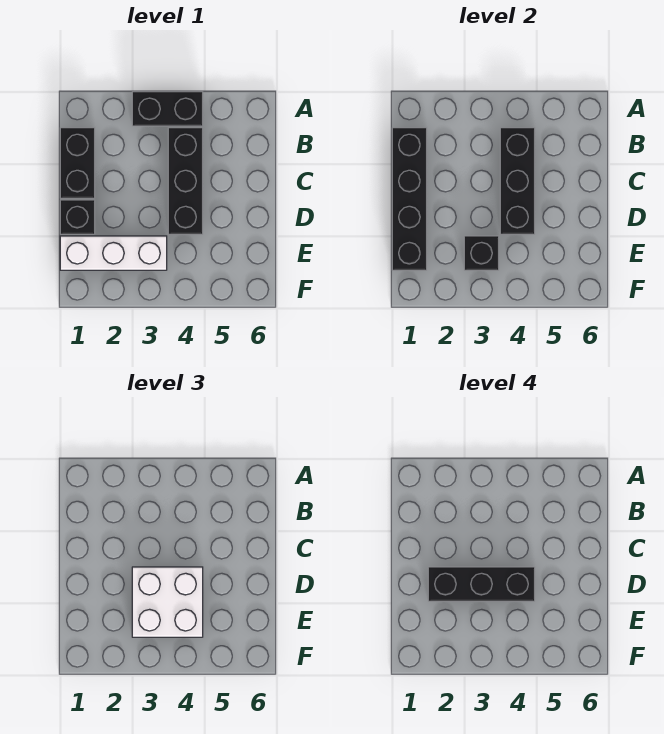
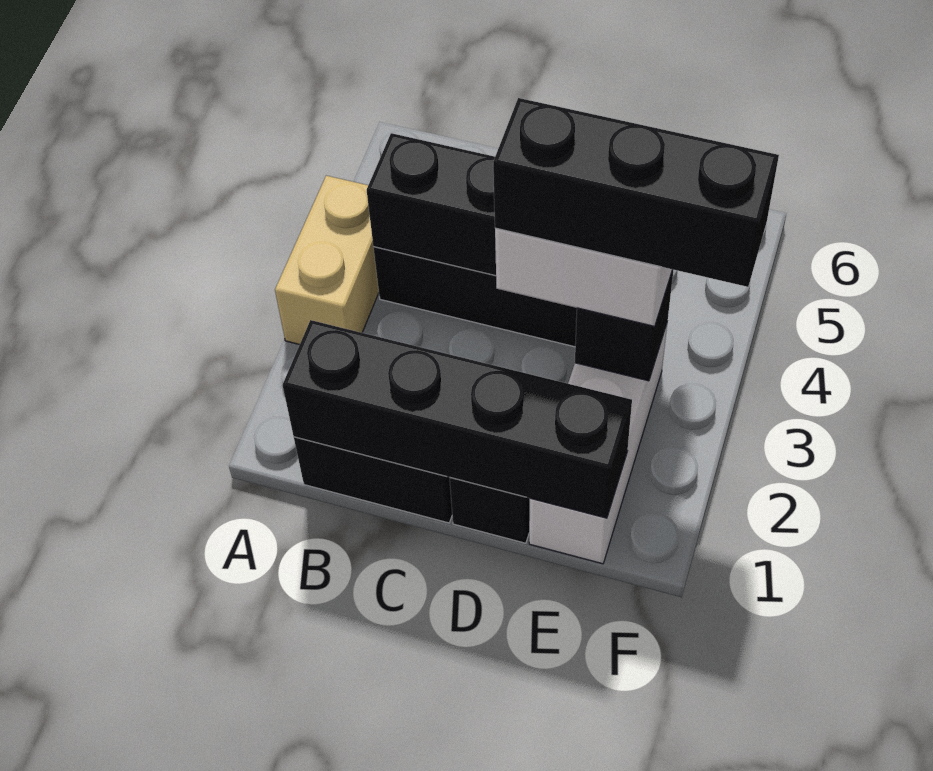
black 1x2 brick [132,92,203,126] -> tan 1x2 brick [275,176,379,345]
black 1x3 brick [428,567,535,601] -> black 1x3 brick turned to [493,98,779,287]

